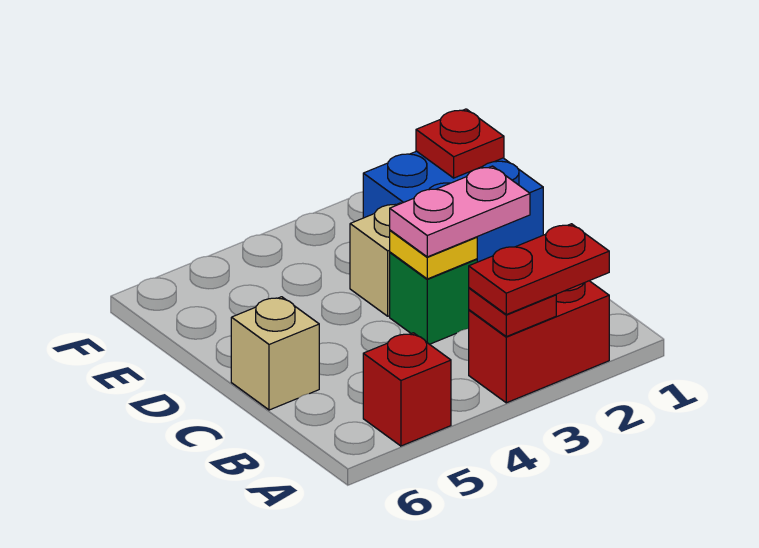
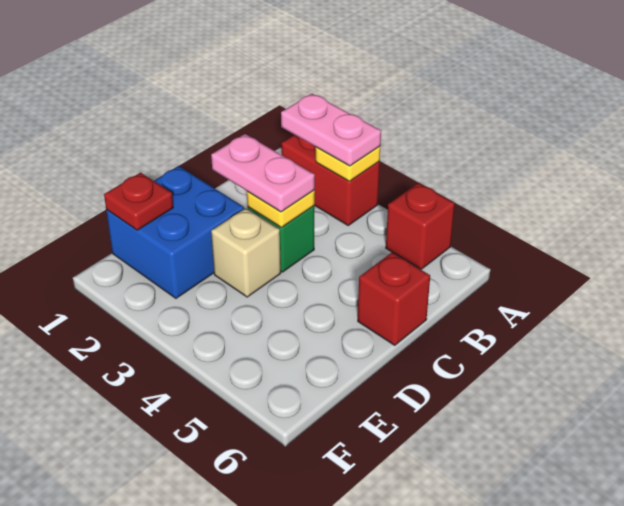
red 1x2 plate [469,224,609,315] -> pink 1x2 plate [281,93,381,166]
red 1x1 plate [469,288,556,337] -> yellow 1x1 plate [316,146,380,181]
tan 1x1 brick [231,297,319,410] -> red 1x1 brick [358,253,430,345]

